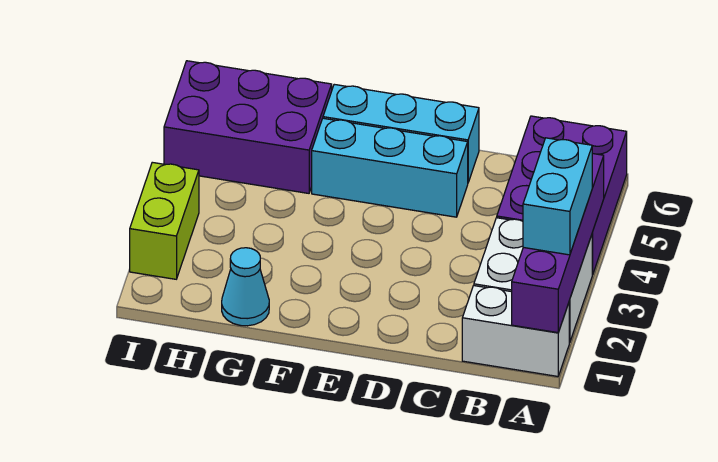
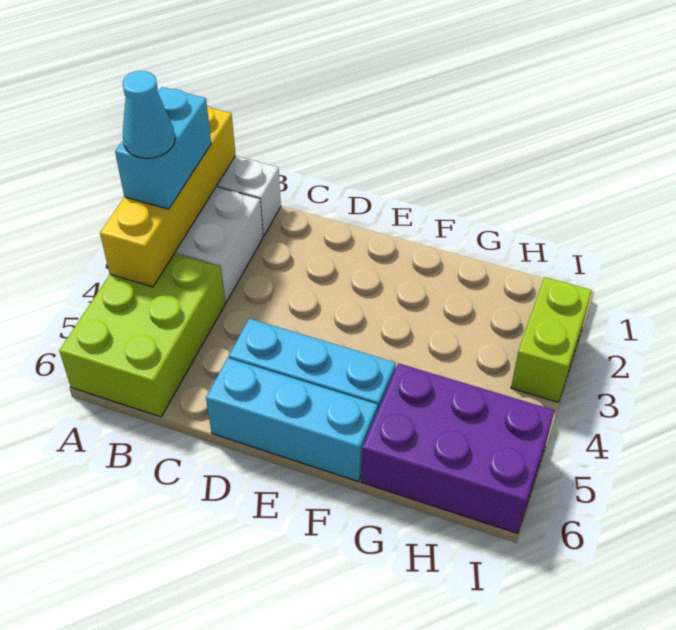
purple 1x4 brick [512,153,604,333] -> yellow 1x4 brick [100,106,236,287]
purple 2x3 brick [497,116,627,275] -> lime 2x3 brick [59,253,225,417]
cyan 1x1 cone [222,248,269,326] -> cyan 1x1 cone moved to [123,71,175,158]

